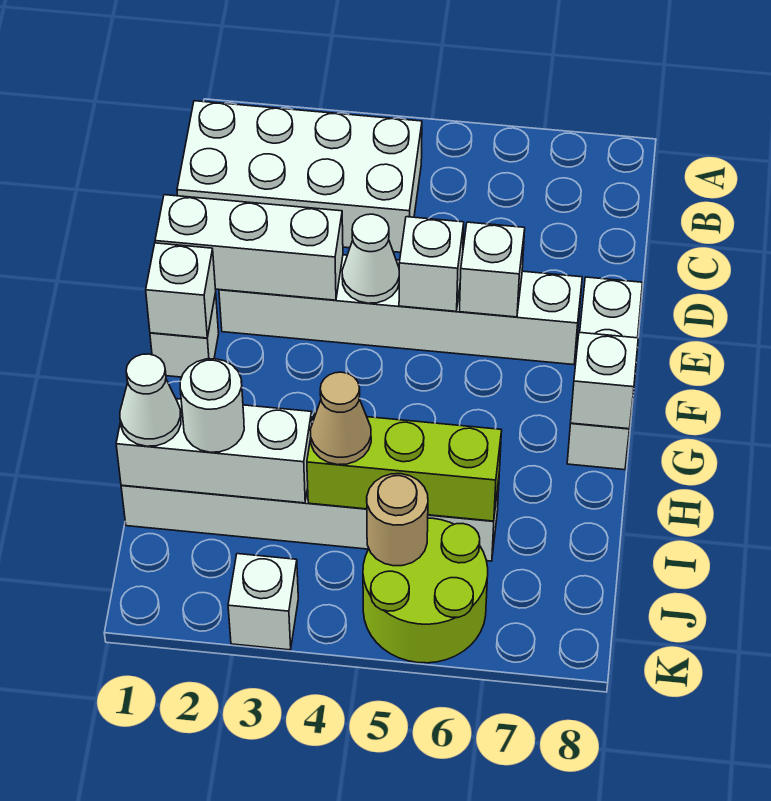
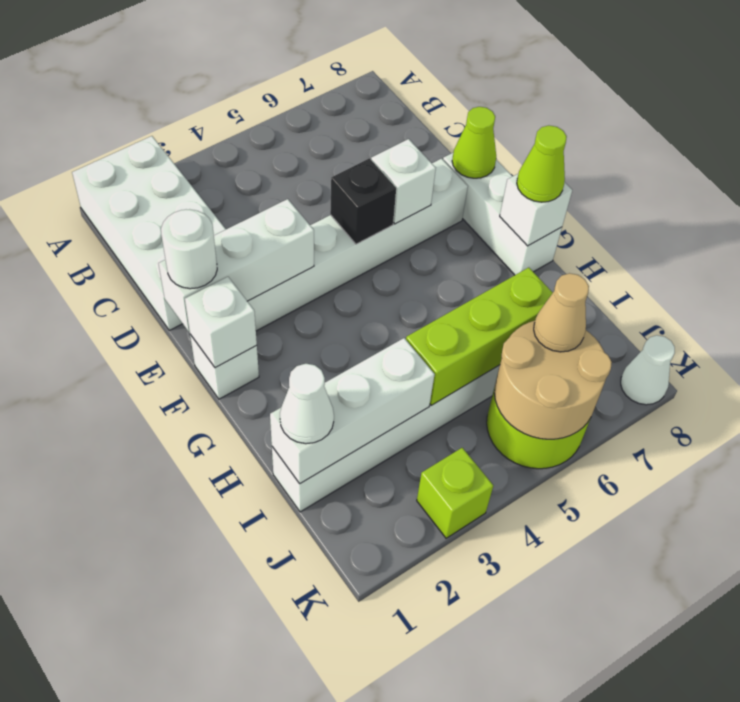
white 2x4 brick [177,101,422,252] -> white 2x4 brick turned to [72,136,226,330]
white 1x1 cone [342,214,399,303] -> white 1x1 cone moved to [621,335,675,405]
white 1x1 brick [399,217,464,311] -> black 1x1 brick [330,158,396,244]
none -> lime 1x1 cone [452,107,496,178]
none -> lime 1x1 cone [517,126,567,202]
white 1x1 round brick [180,359,244,452] -> white 1x1 round brick moved to [161,209,217,289]
tan 1x1 cone [310,372,371,465] -> tan 1x1 cone moved to [534,273,589,352]
tan 1x1 round brick [367,474,428,566] -> tan 2x2 round brick [494,321,612,439]
white 1x1 brick [228,554,298,650] -> lime 1x1 brick [417,448,493,538]

